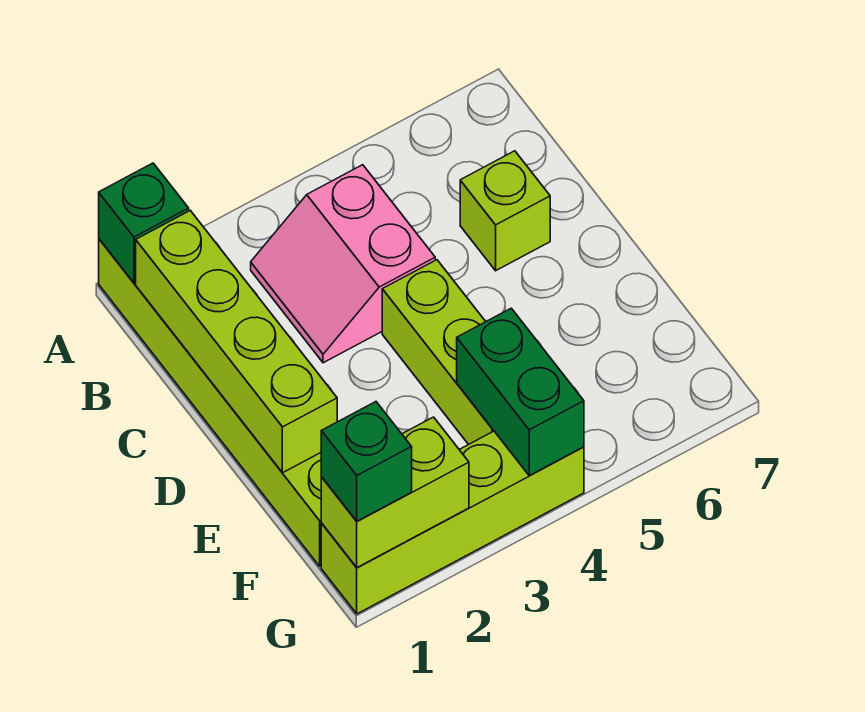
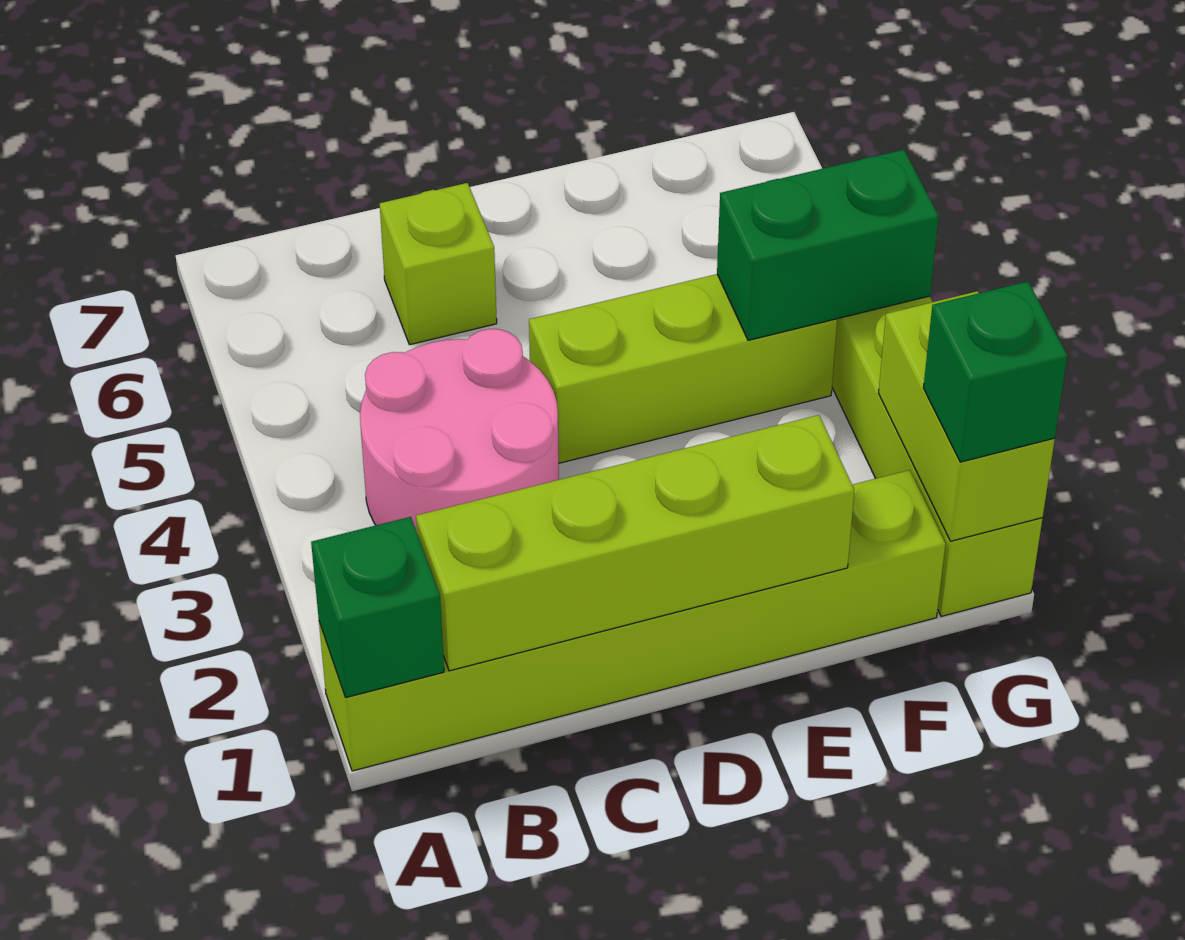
pink 2x2 slope [251,165,435,363] -> pink 2x2 round brick [360,329,559,531]

